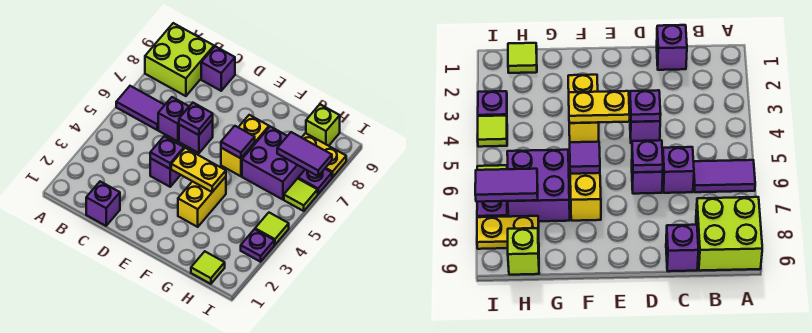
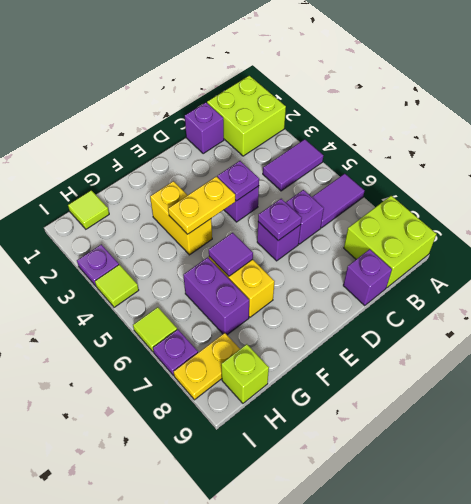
none -> lime 2x2 brick [207,76,286,156]
purple 2x2 brick [242,127,305,200] -> purple 1x2 brick [183,257,249,335]
purple 1x2 tile [277,132,332,176] -> purple 1x2 tile moved to [263,139,323,191]

